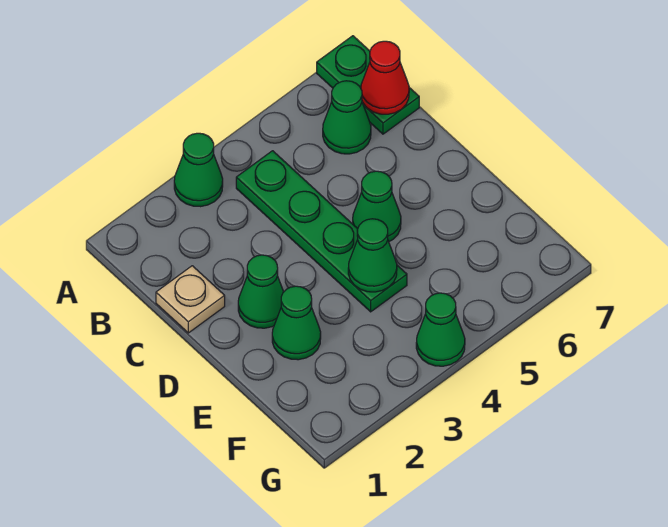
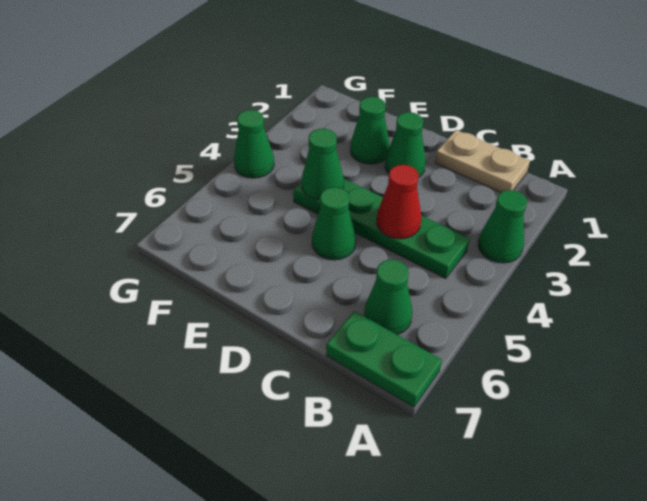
red 1x1 cone [361,41,409,114] -> red 1x1 cone moved to [377,165,421,239]
tan 1x1 plate [156,266,225,333] -> tan 1x2 plate [435,130,530,192]

